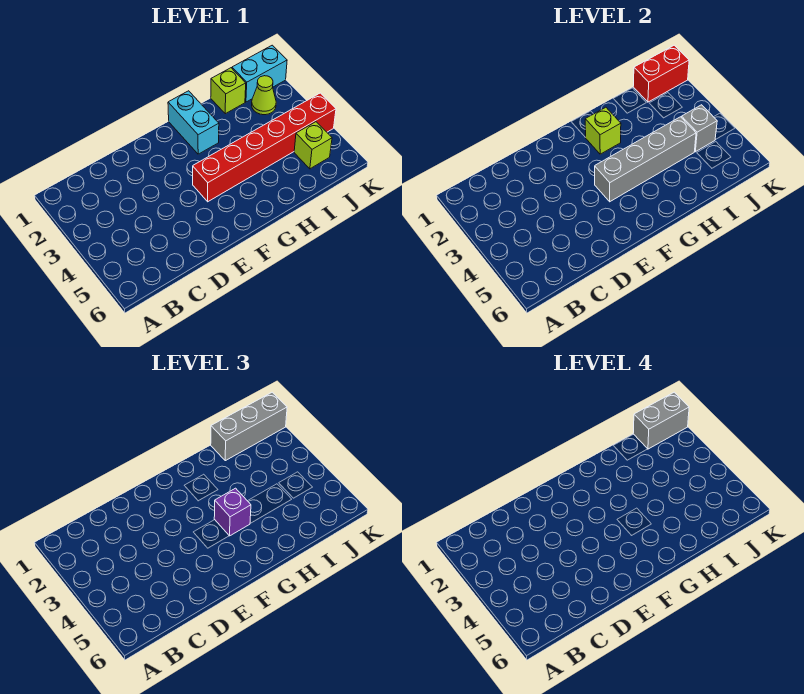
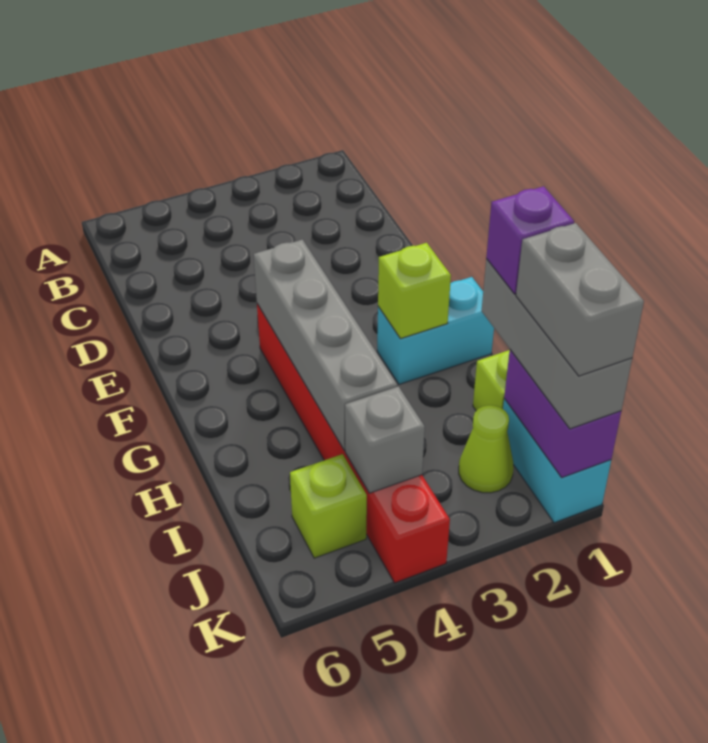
purple 1x1 brick [214,488,251,536] -> purple 1x1 brick moved to [486,186,574,294]
red 1x2 brick [633,45,689,102] -> purple 1x2 brick [504,350,621,478]

